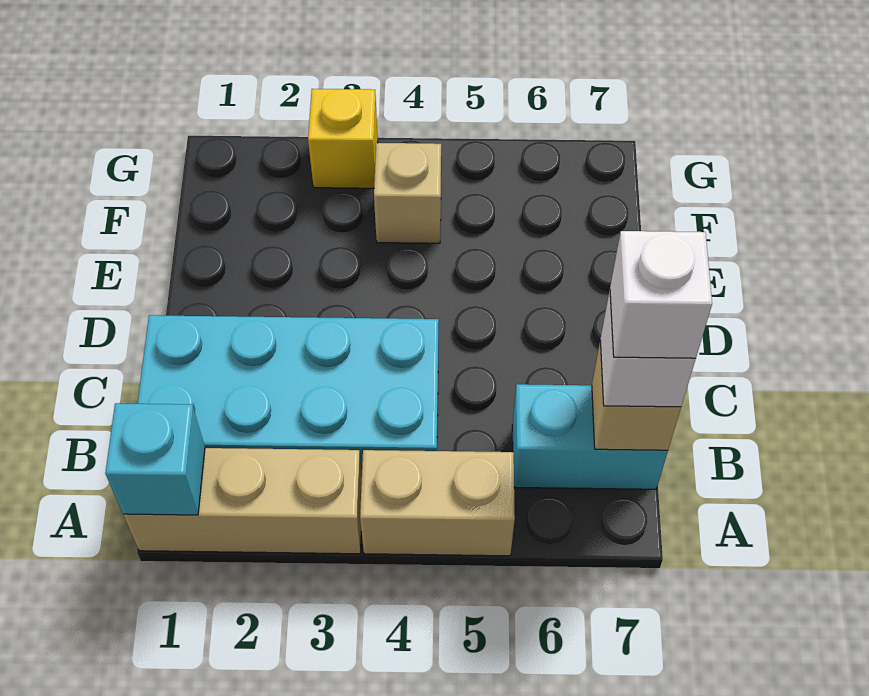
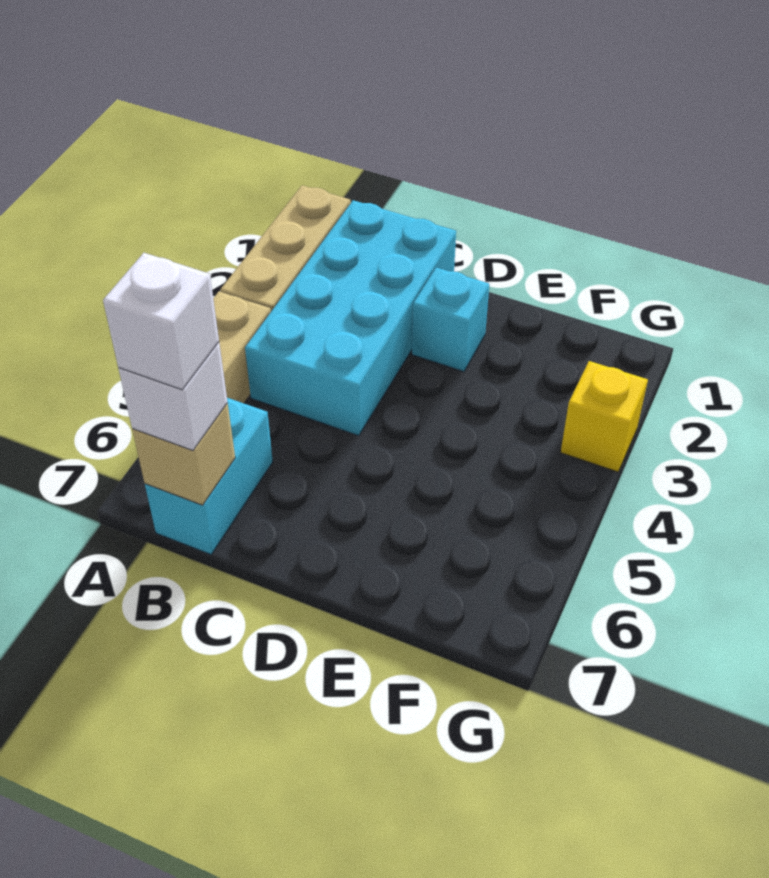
cyan 1x1 brick [105,403,205,515] -> cyan 1x1 brick moved to [412,267,489,372]
tan 1x1 brick [374,143,441,243] -> none

